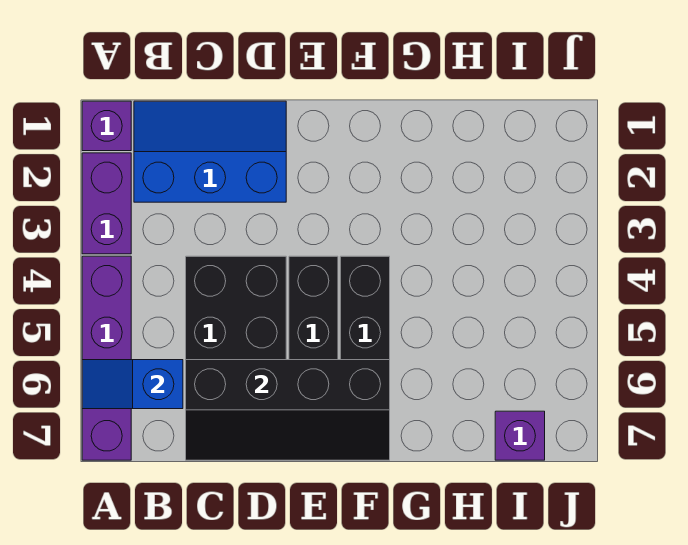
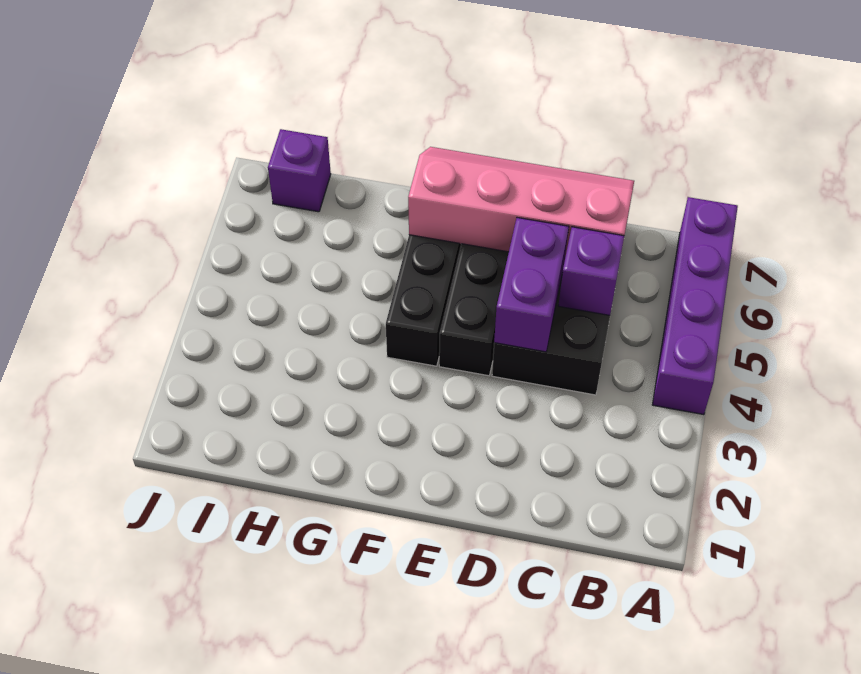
purple 1x1 brick [82,101,131,151] -> purple 1x1 brick moved to [558,227,624,315]
purple 1x2 brick [82,153,131,254] -> purple 1x2 brick moved to [494,218,569,352]
blue 1x2 slope [82,360,183,409] -> none
blue 2x3 slope [134,101,286,202] -> none
black 2x4 slope [186,360,390,460] -> pink 2x4 slope [408,147,634,257]

